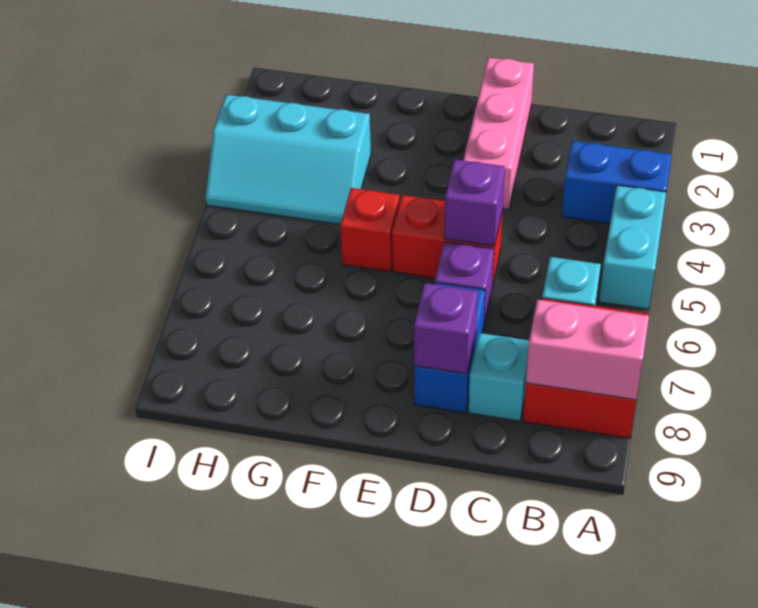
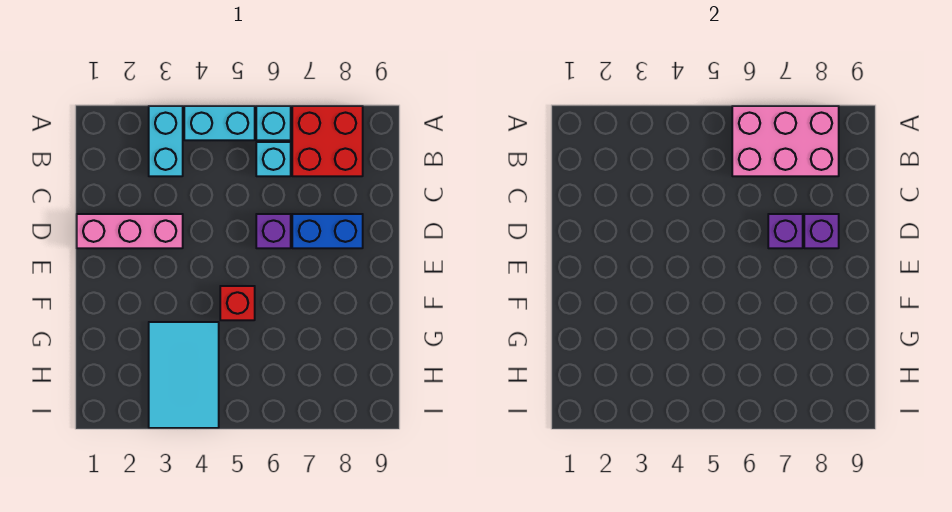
blue 1x2 brick [562,141,672,223] -> cyan 1x2 brick [149,106,183,176]
pink 1x2 brick [526,300,649,400] -> pink 2x3 brick [732,106,839,176]
cyan 1x1 brick [469,333,529,421] -> cyan 1x1 brick moved to [256,106,291,140]
red 1x2 brick [392,195,503,286] -> none
purple 1x1 brick [444,159,505,246] -> purple 1x1 brick moved to [768,214,803,248]
cyan 2x3 slope [206,95,371,224] -> cyan 2x3 tile [149,322,219,428]

